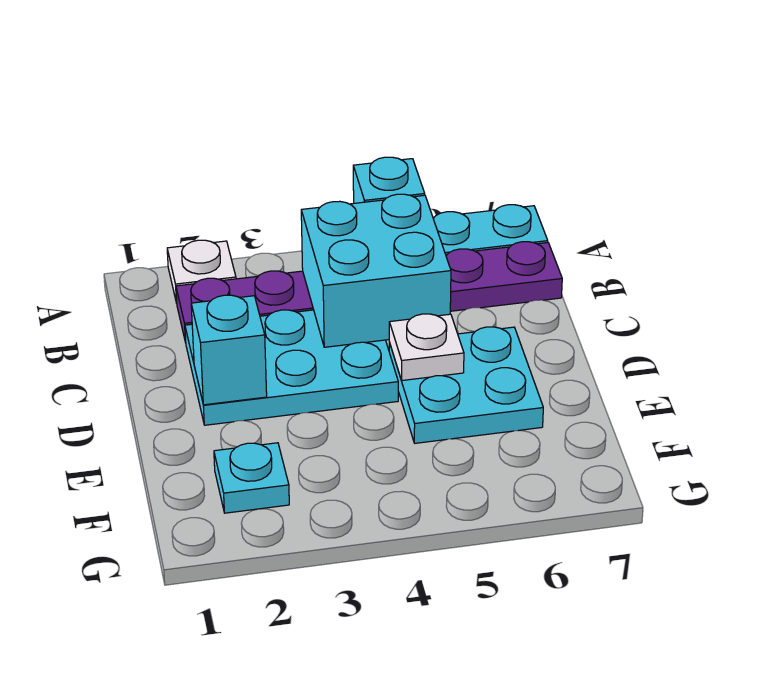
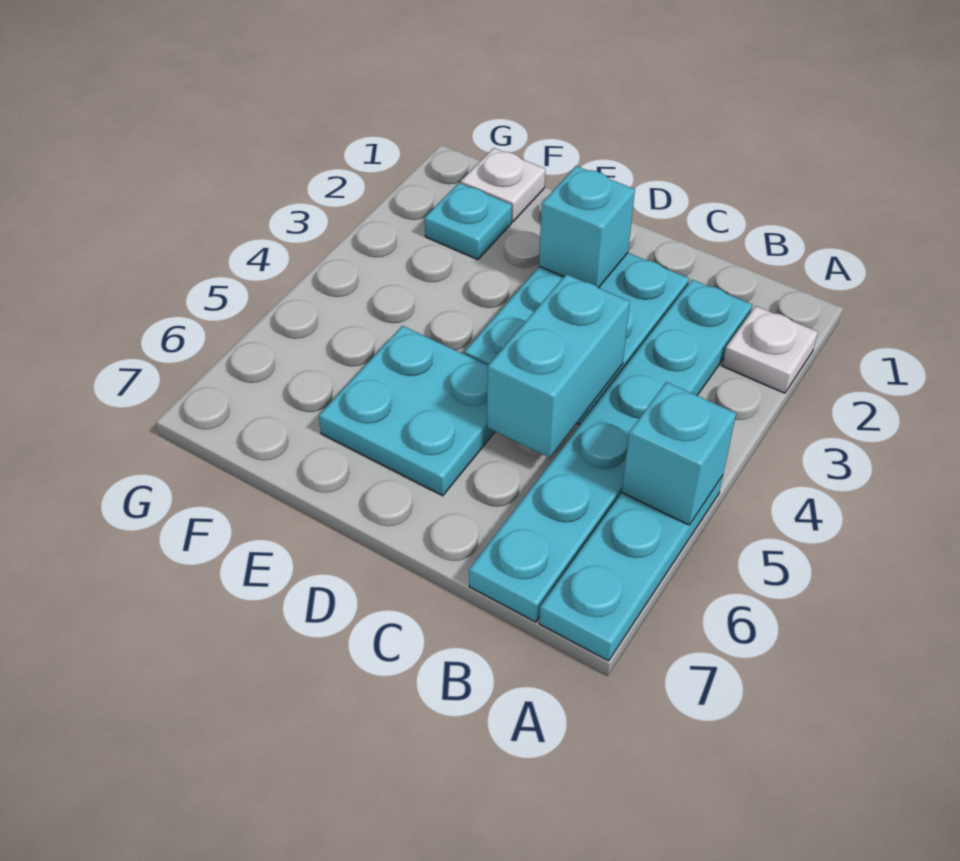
purple 1x6 plate [176,242,562,343] -> cyan 1x6 plate [469,280,752,622]
cyan 2x2 brick [301,194,451,347] -> cyan 1x2 brick [487,274,630,458]
white 1x1 plate [389,314,464,381] -> white 1x1 plate moved to [461,148,545,222]

